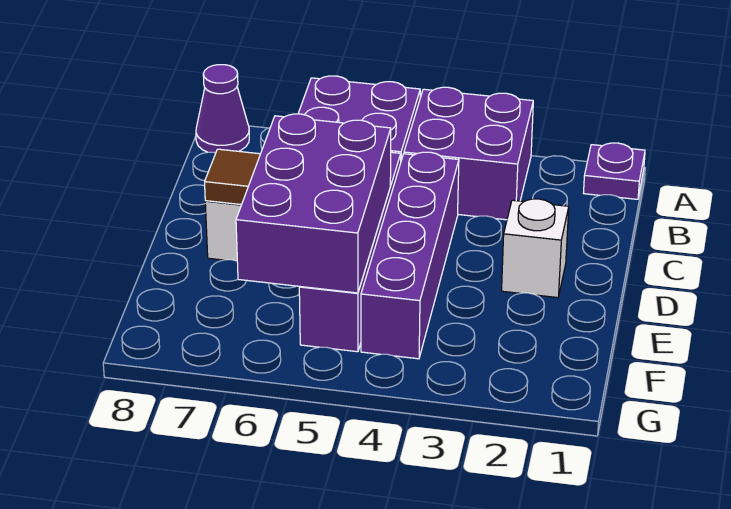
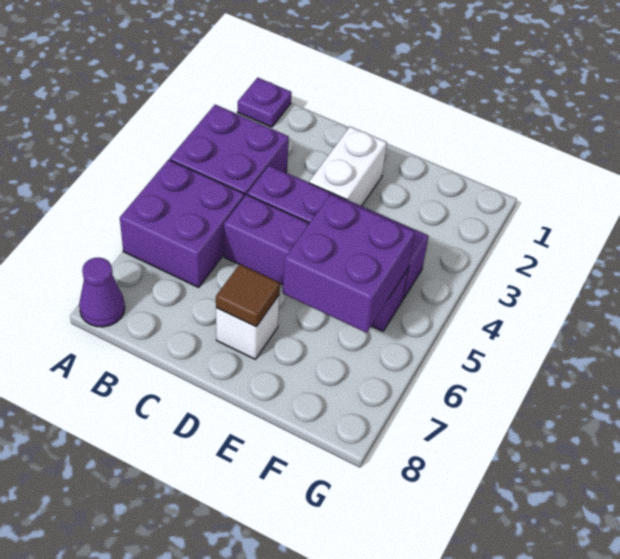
white 1x1 brick [502,199,569,298] -> white 1x2 brick [309,127,387,206]
purple 2x3 brick [236,114,391,293] -> purple 2x2 brick [283,194,415,333]

